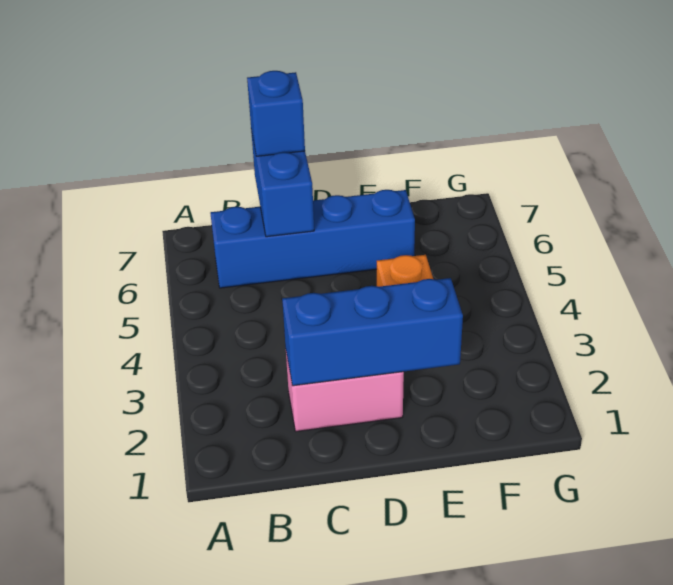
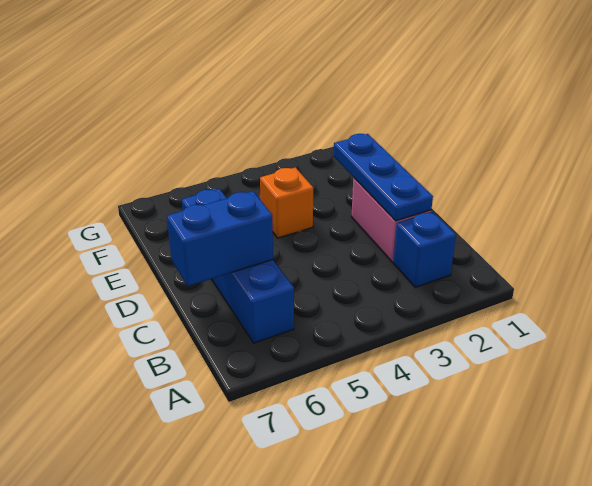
blue 1x3 brick [282,278,463,386] -> blue 1x3 plate [334,134,433,221]
blue 1x1 brick [247,71,305,156] -> blue 1x1 brick moved to [393,212,456,287]

